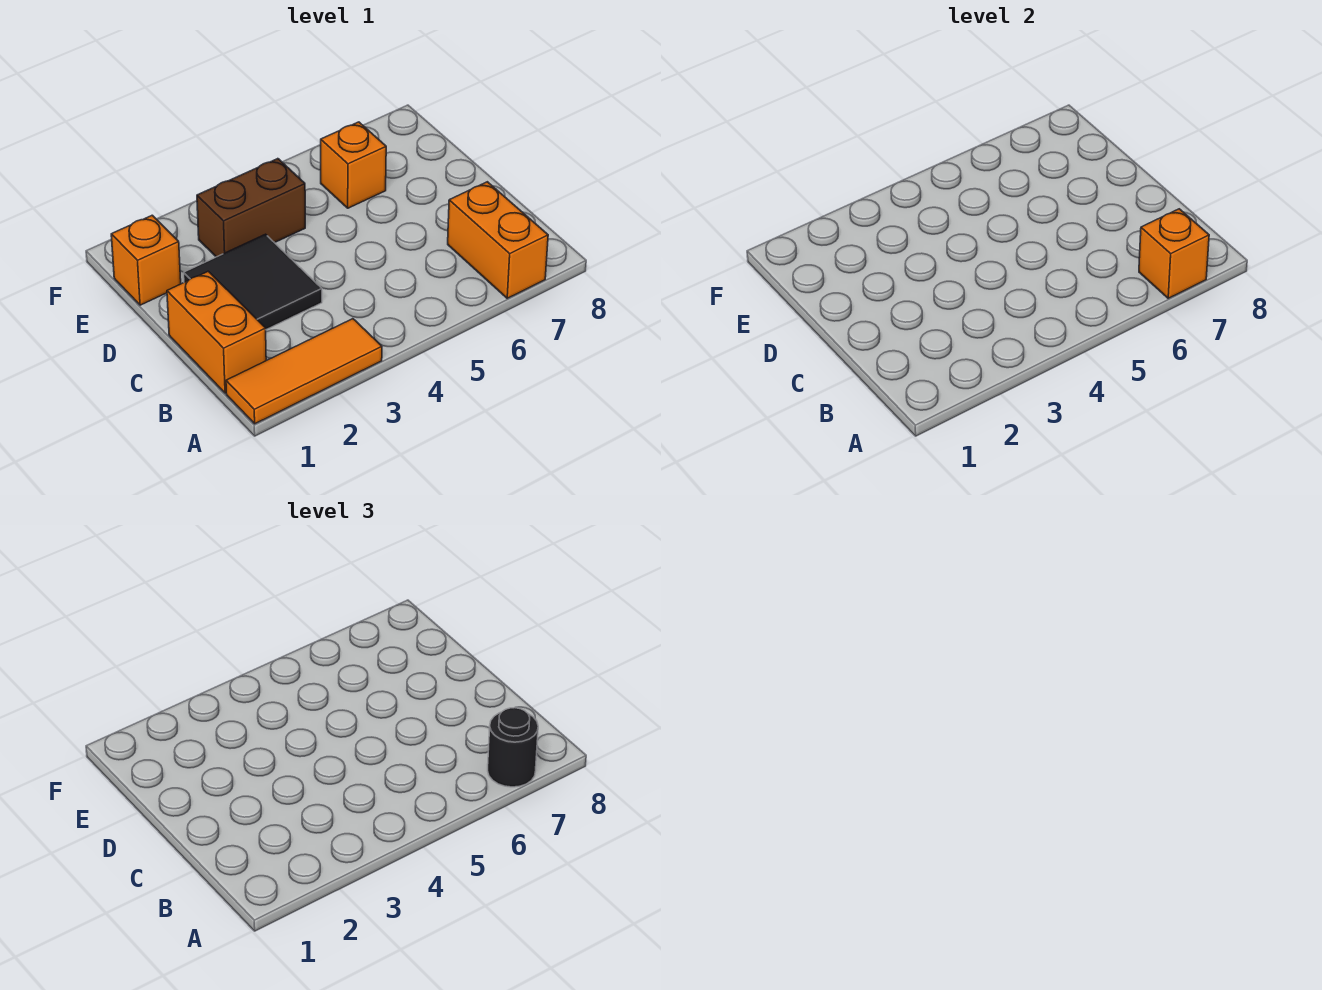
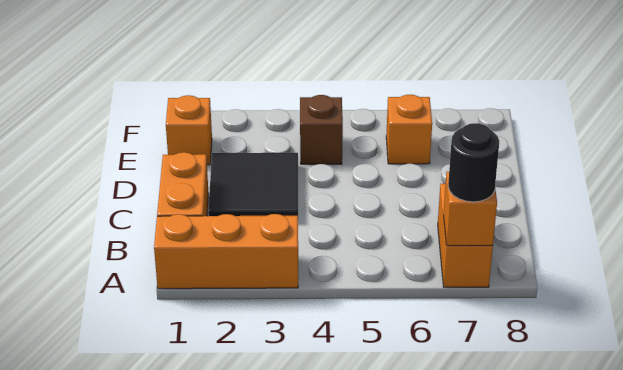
orange 1x3 tile [226,319,382,424] -> orange 1x3 brick [154,214,298,289]
brown 1x2 brick [197,159,305,257] -> brown 1x1 brick [300,95,343,164]

